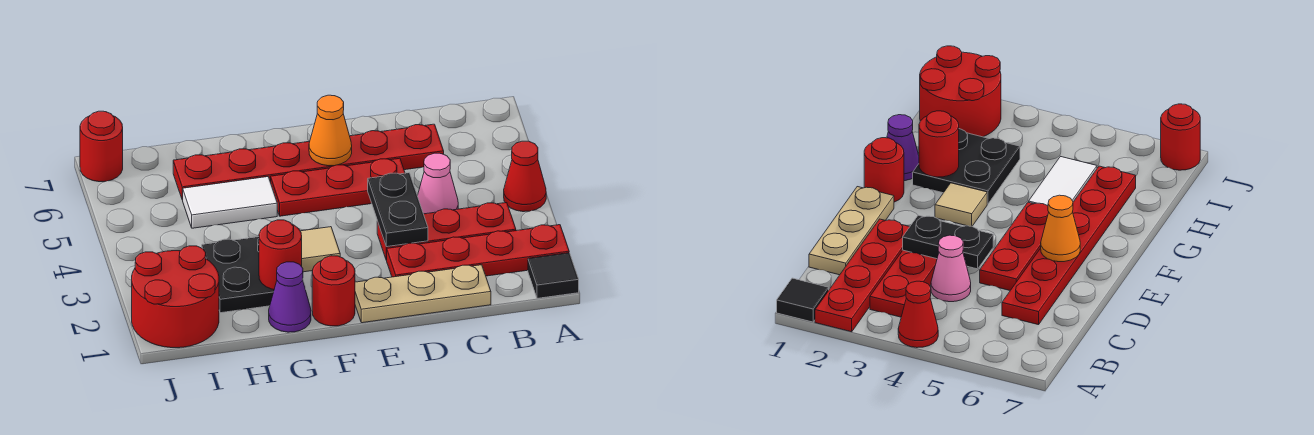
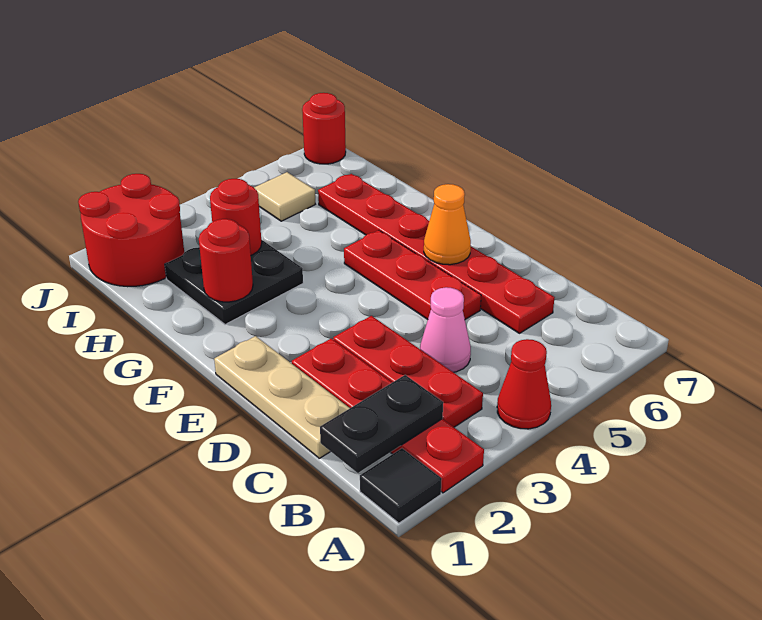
black 1x2 plate [368,173,428,247] -> black 1x2 plate moved to [320,375,443,473]
red 1x1 round brick [312,256,355,326] -> red 1x1 round brick moved to [210,179,262,255]
tan 1x1 tile [300,227,340,272] -> tan 1x1 tile moved to [254,172,315,221]
purple 1x1 cone [269,262,311,332] -> none
white 1x2 tile [183,177,277,228] -> none

